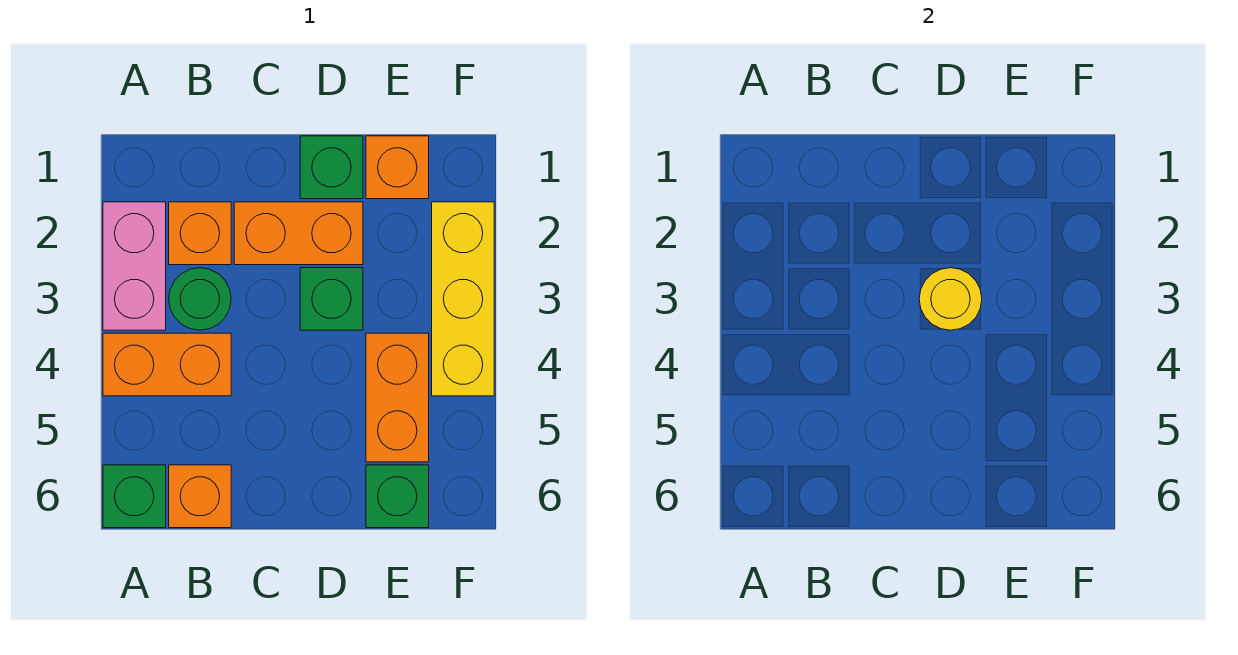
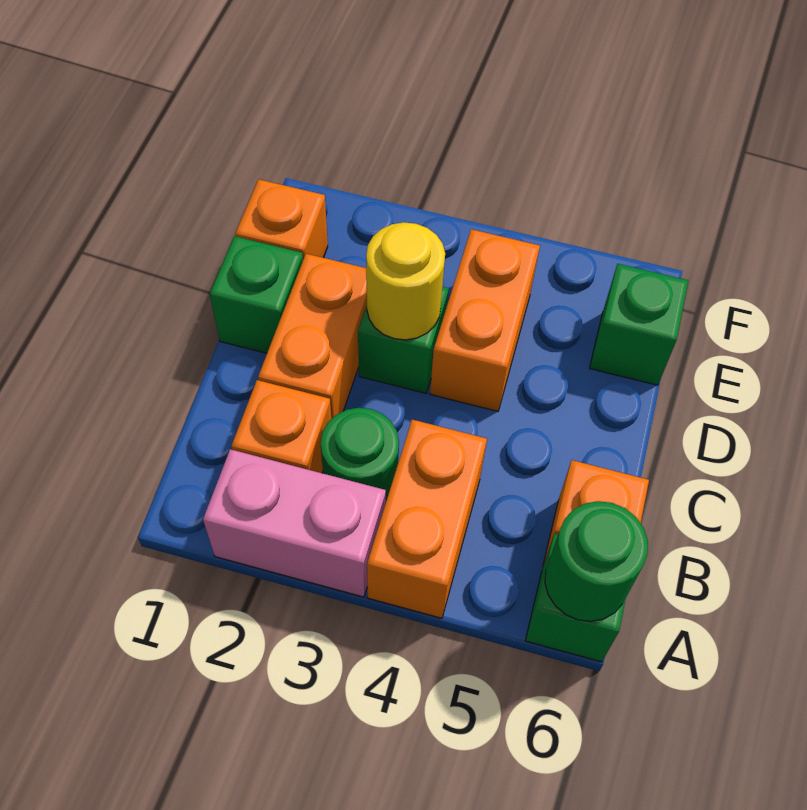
none -> green 1x1 round brick [545,501,648,621]
orange 1x2 brick [366,333,429,462] -> orange 1x2 brick turned to [430,229,540,411]
yellow 1x3 brick [432,202,494,396] -> none

